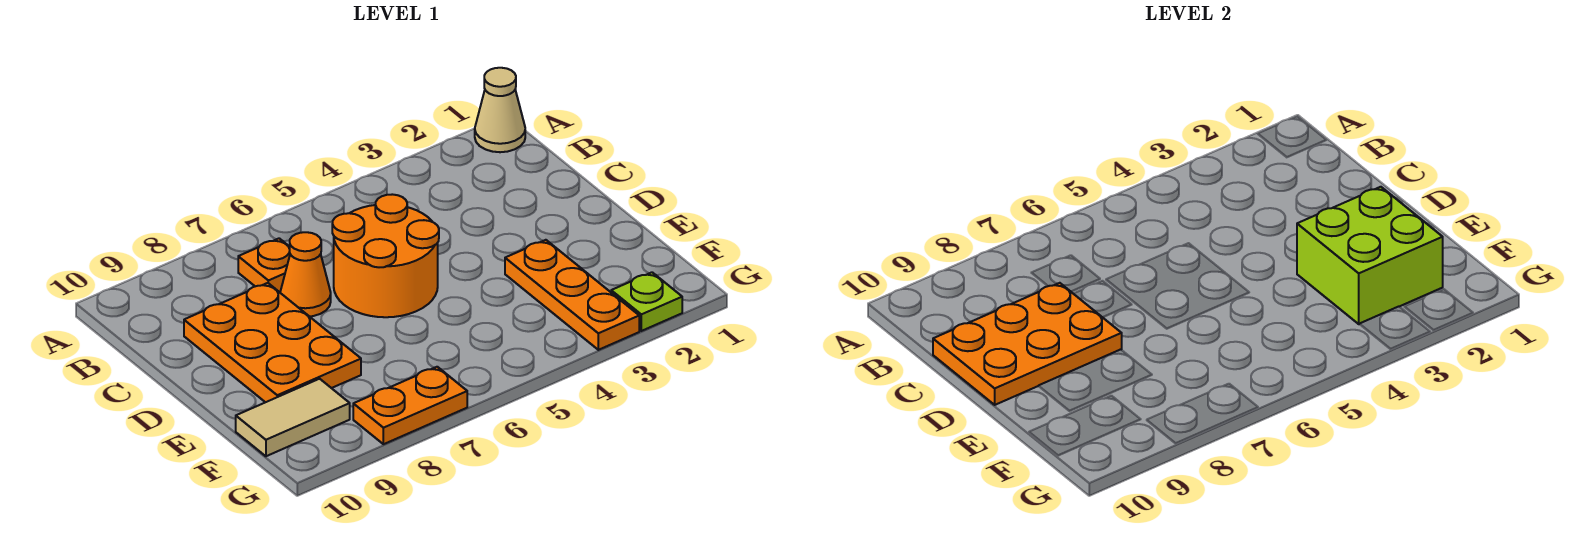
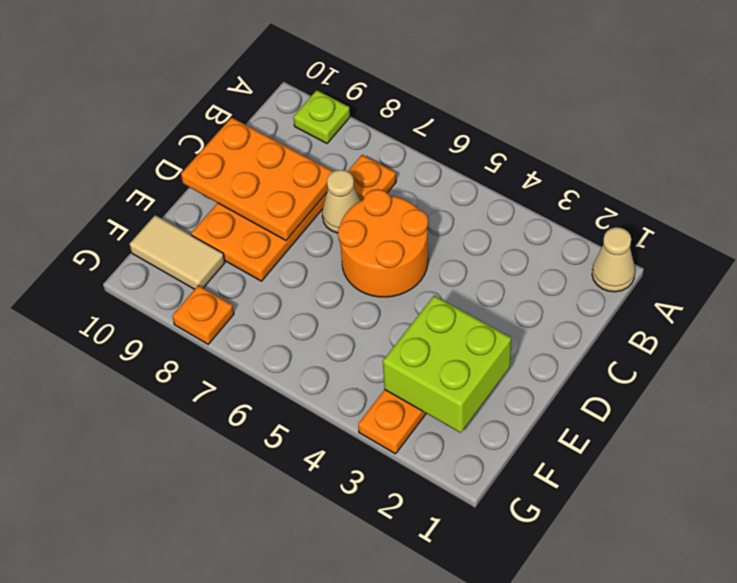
orange 1x1 cone [280,232,331,316] -> tan 1x1 cone [322,170,360,233]
lime 1x1 plate [611,272,682,331] -> lime 1x1 plate moved to [293,90,350,143]
orange 1x2 plate [353,367,467,444] -> orange 1x1 plate [172,285,234,344]

